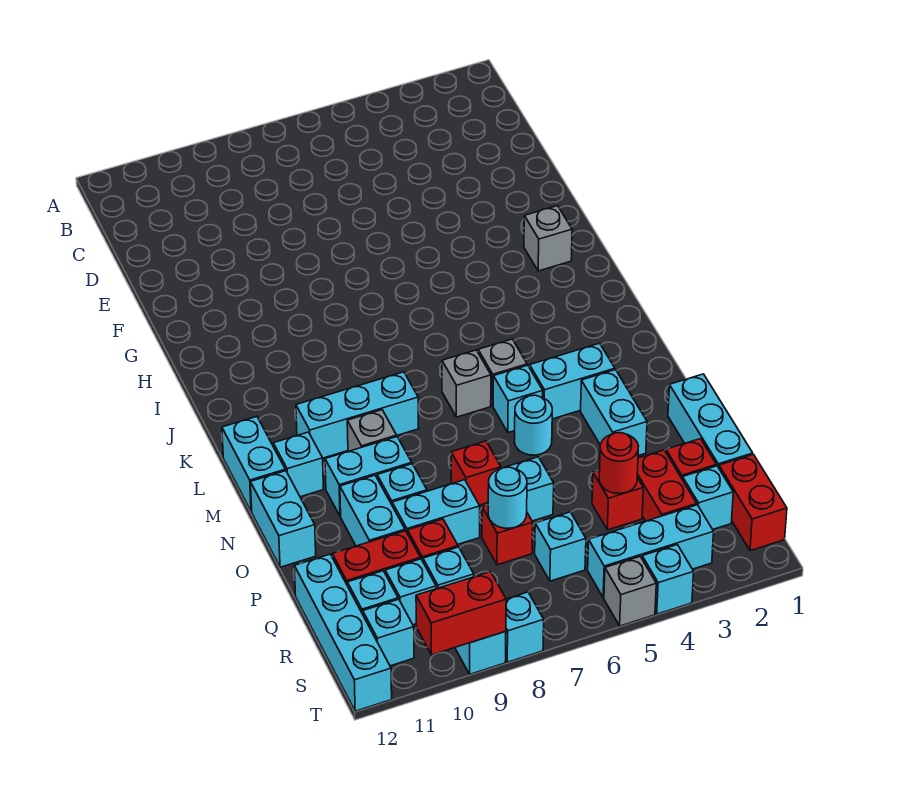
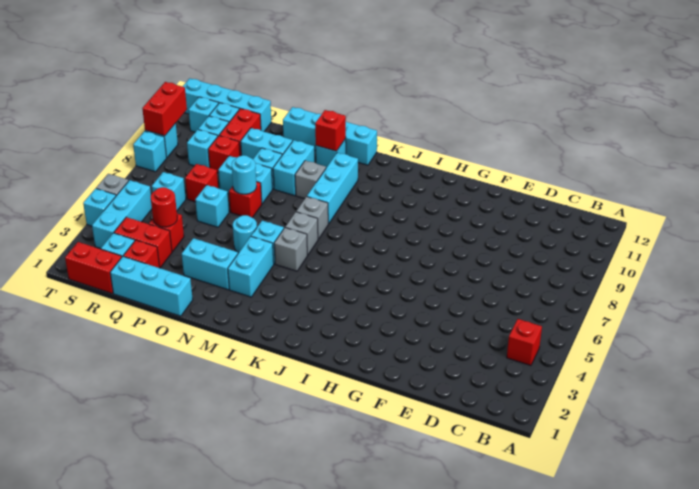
none -> red 1x1 brick [507,319,542,366]
grey 1x1 brick [524,206,572,271] -> grey 1x1 brick moved to [296,197,328,239]
none -> red 1x1 brick [315,110,346,151]
cyan 1x2 brick [392,480,480,544] -> cyan 1x2 brick turned to [218,156,272,204]
cyan 1x1 round brick [488,467,527,528] -> cyan 1x1 round brick moved to [232,155,257,194]

